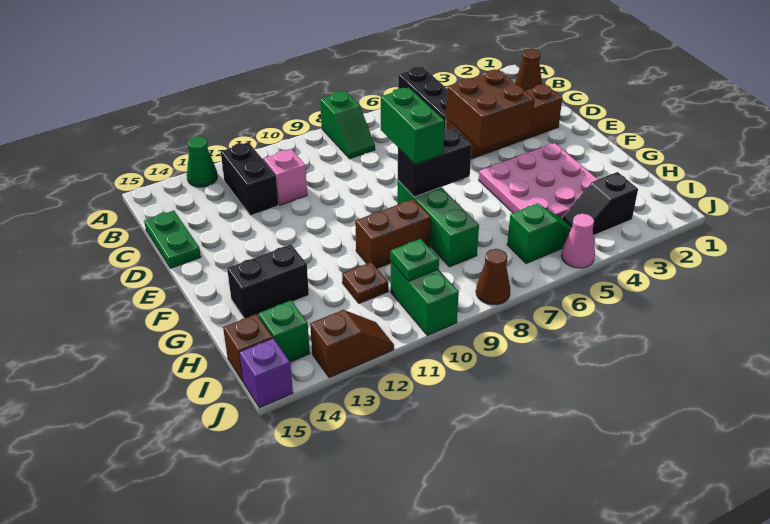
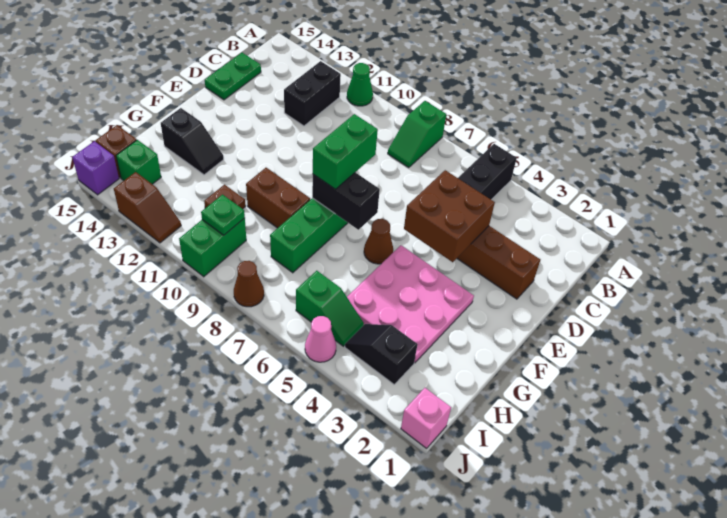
green 1x1 cone [187,136,218,187] -> green 1x1 cone moved to [347,63,373,106]
brown 1x1 cone [515,49,542,91] -> brown 1x1 cone moved to [364,219,393,264]
pink 1x1 brick [264,149,307,205] -> pink 1x1 brick moved to [401,388,451,448]
black 1x2 brick [227,245,309,318] -> black 1x2 slope [161,108,224,175]

